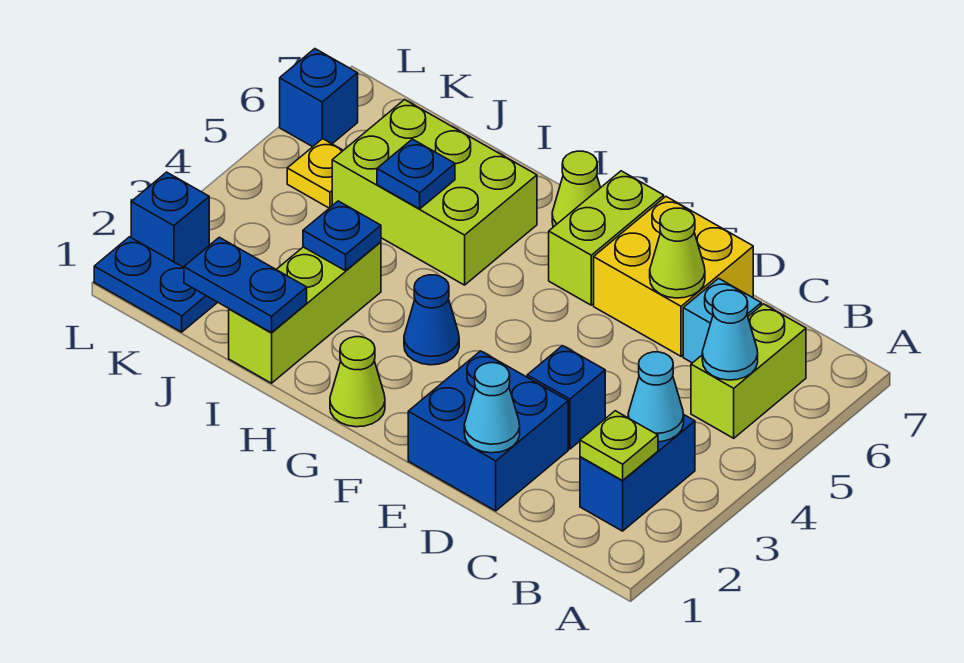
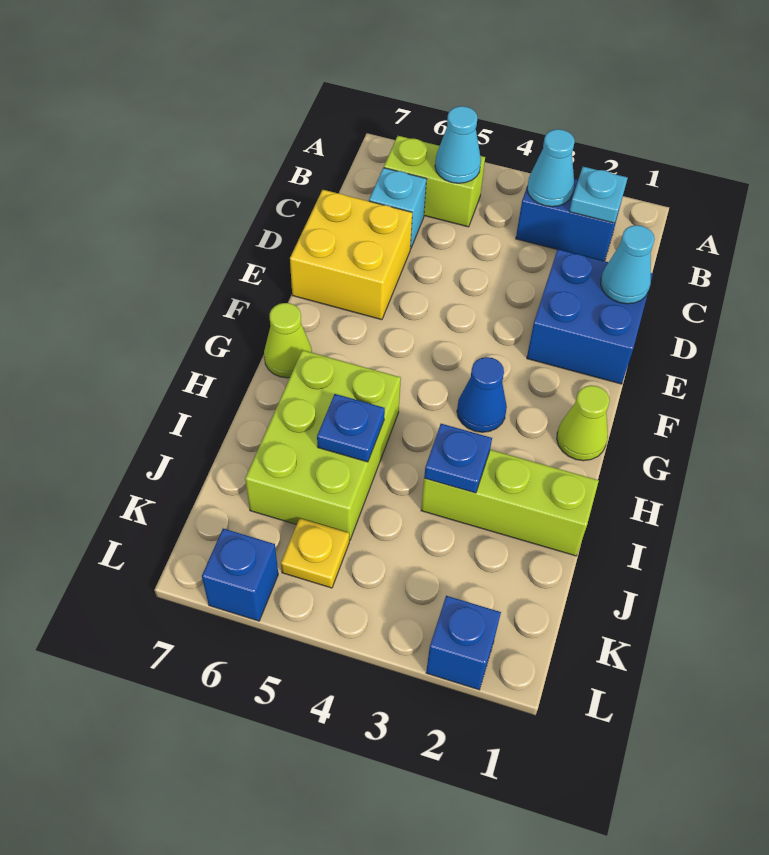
lime 1x1 plate [580,411,658,480] -> cyan 1x1 plate [569,167,627,223]
blue 1x1 brick [527,346,605,449] -> none
lime 1x1 cone [650,208,705,298] -> none
lime 1x2 brick [549,171,664,305] -> none
blue 1x2 plate [184,237,307,333] -> none
blue 1x2 plate [94,237,217,332] -> none

